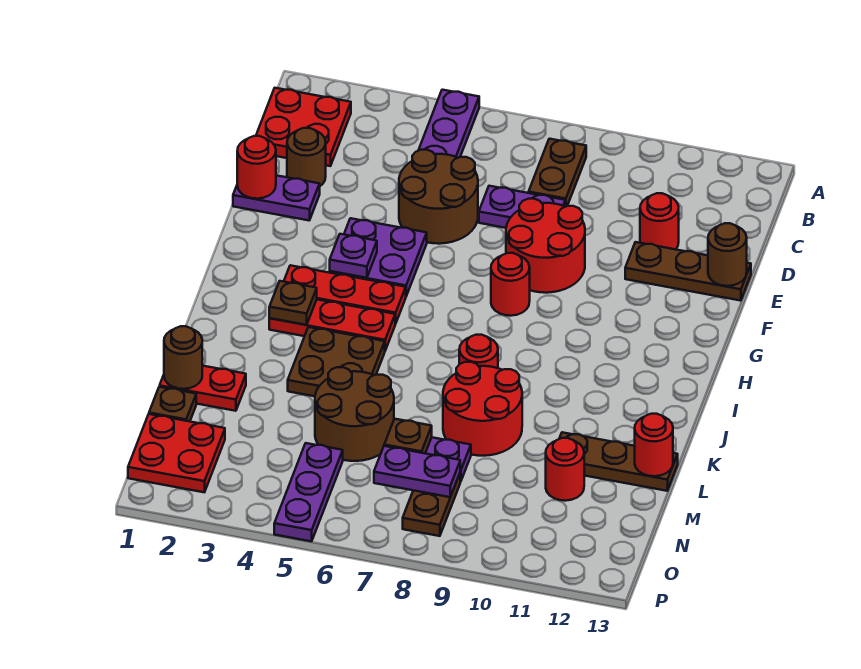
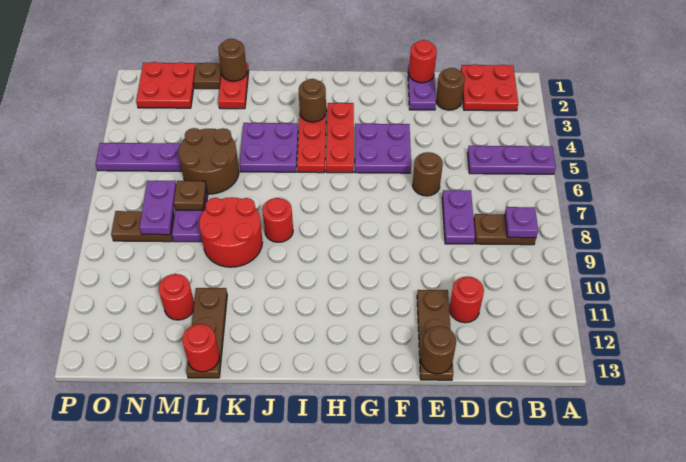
brown 2x2 round brick [399,150,478,244] -> brown 1x1 round brick [413,152,443,196]
red 2x2 round brick [506,199,585,293] -> none
purple 1x1 plate [330,234,377,278] -> purple 1x1 plate moved to [505,207,538,238]
red 1x1 round brick [491,253,530,316] -> none
brown 1x1 plate [269,281,317,325] -> brown 1x1 round brick [299,79,326,122]
brown 2x2 plate [288,327,385,396] -> purple 2x2 plate [240,123,298,172]

